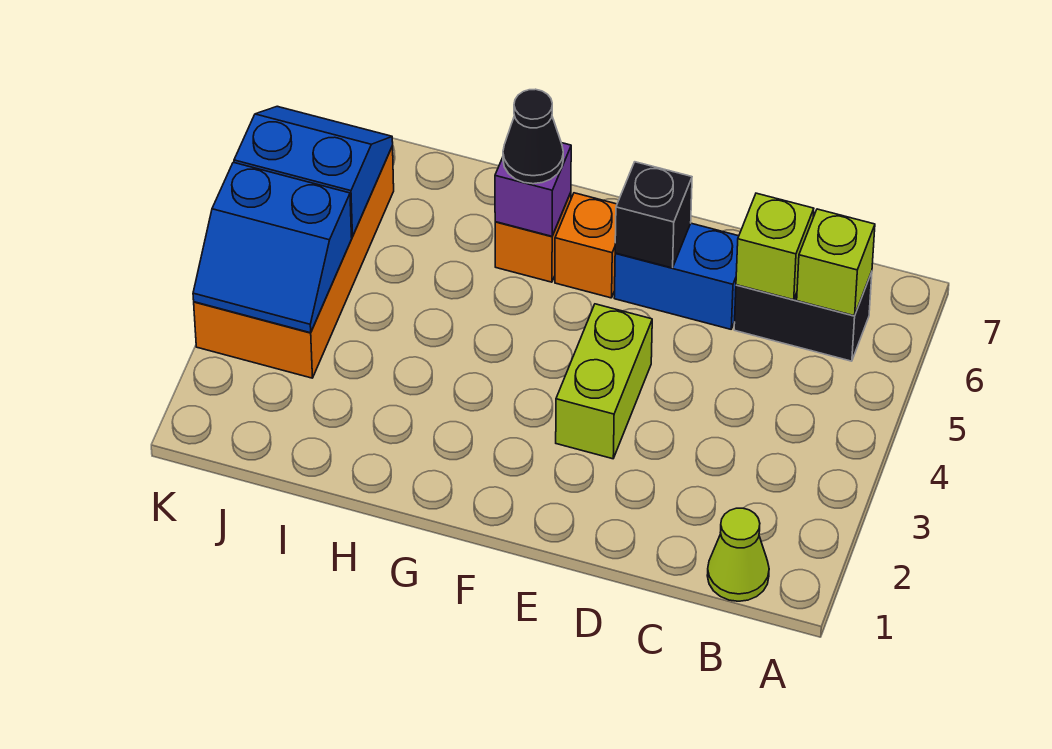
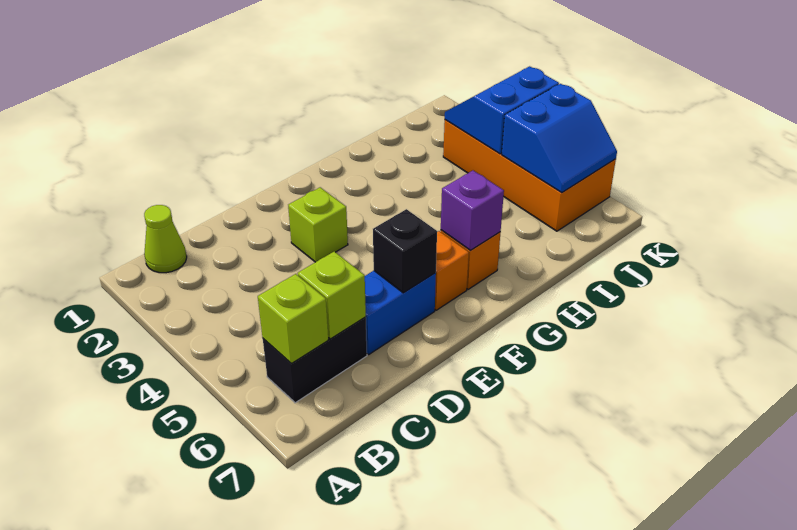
lime 1x2 brick [556,304,652,459] -> lime 1x1 brick [288,187,348,262]
black 1x1 cone [503,89,563,184] -> none

